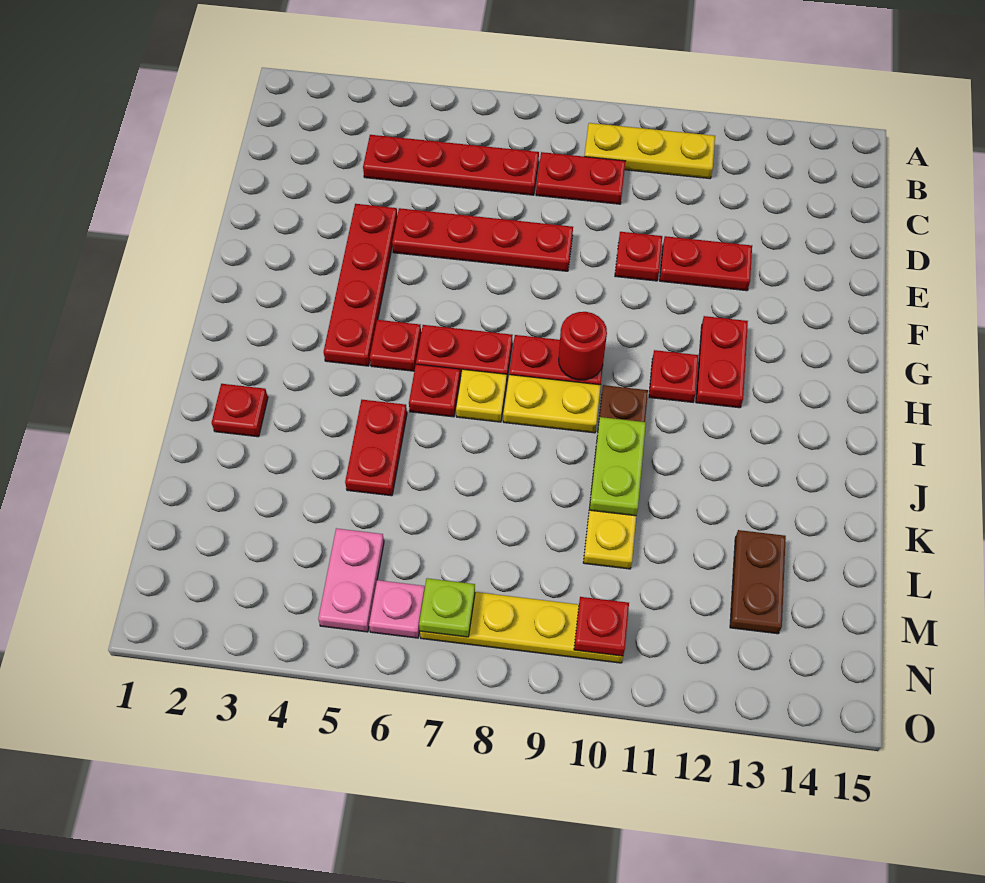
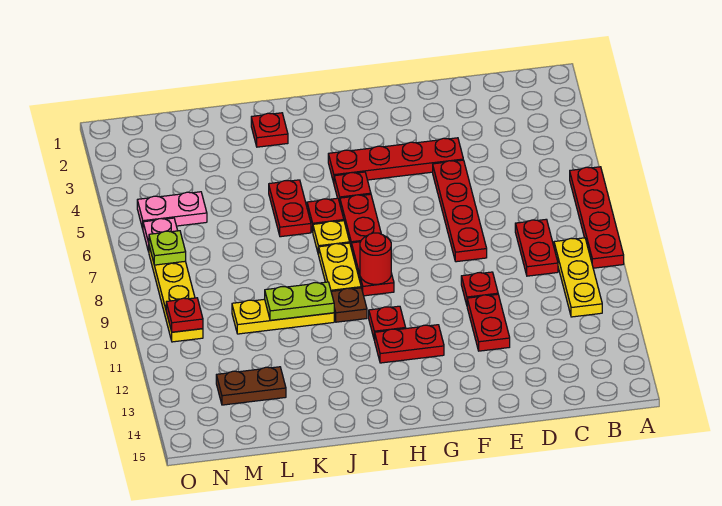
red 1x4 plate [363,135,539,195] -> red 1x4 plate moved to [570,167,624,268]
red 1x2 plate [345,400,407,496] -> red 1x2 plate turned to [269,180,311,237]

